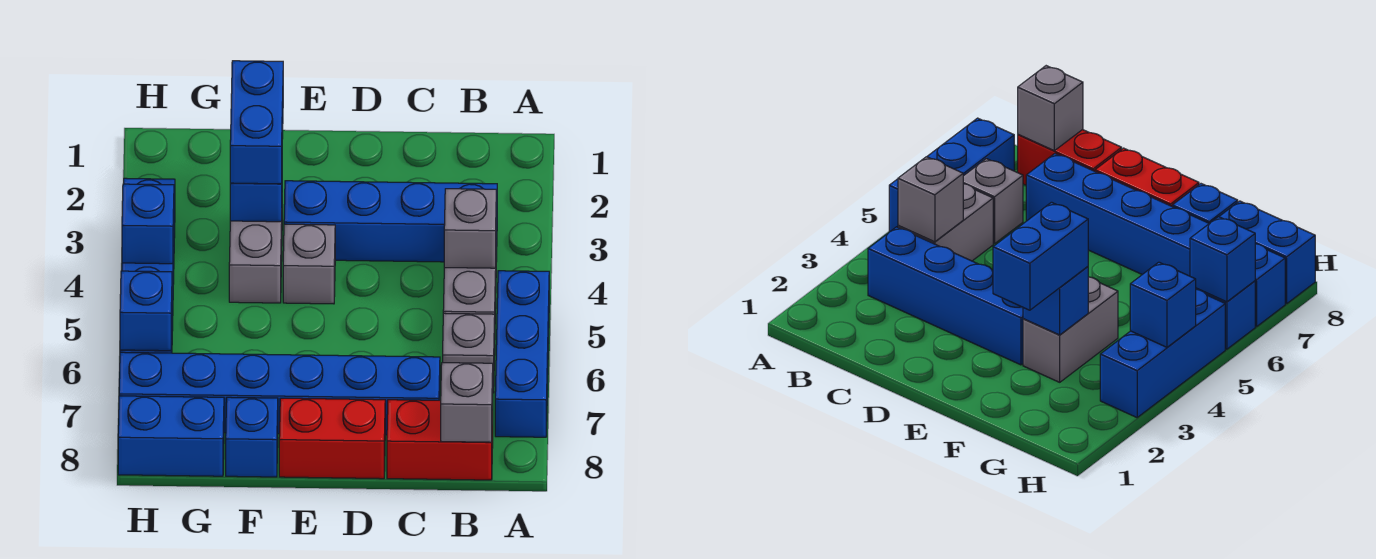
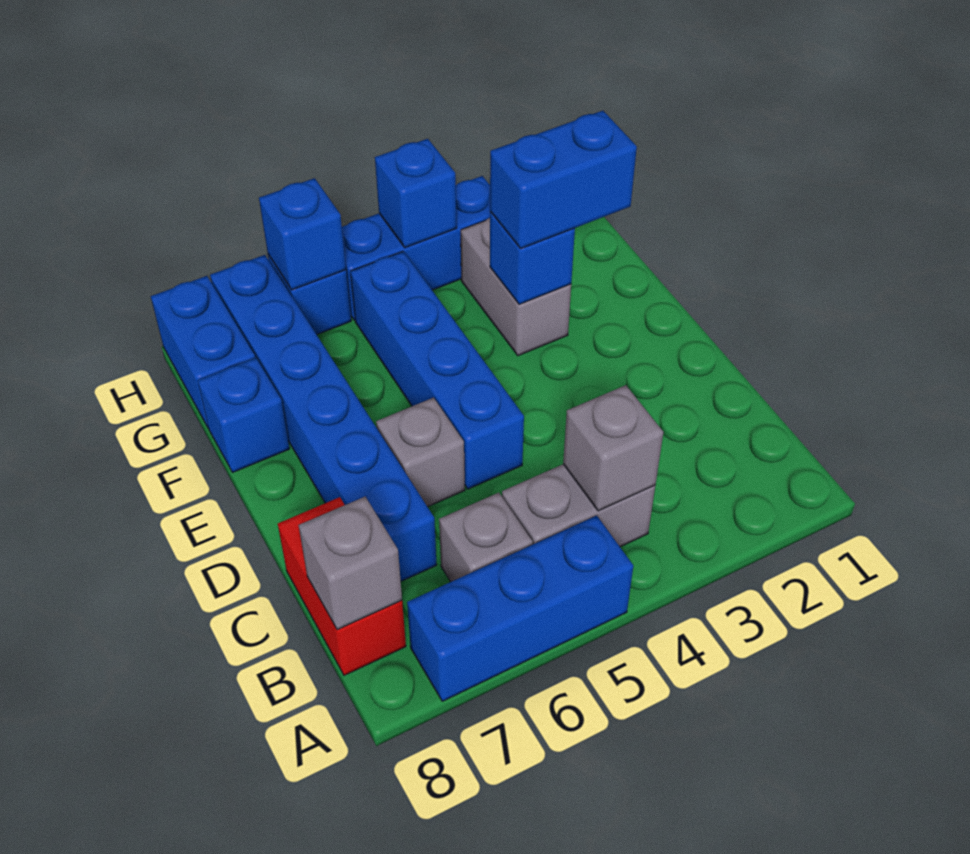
blue 1x4 brick [284,181,497,262] -> blue 1x4 brick moved to [350,251,524,489]
red 1x2 brick [279,398,385,479] -> none
grey 1x1 brick [283,224,335,304] -> grey 1x1 brick moved to [376,398,465,507]
grey 1x2 brick [229,221,282,303] -> grey 1x2 brick turned to [461,218,571,356]

